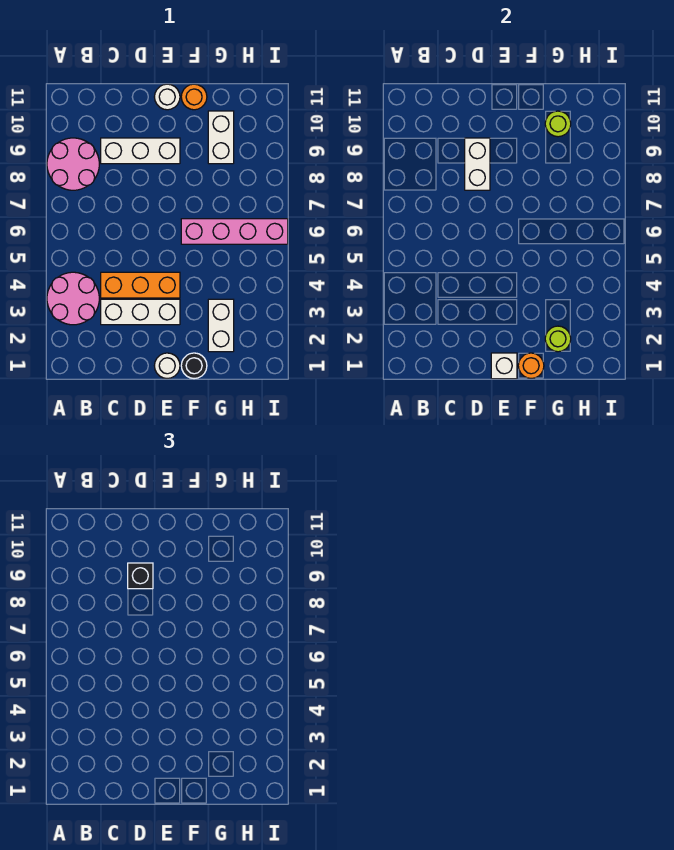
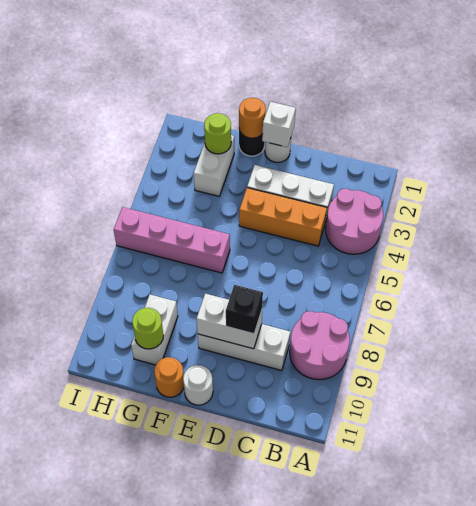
white 1x2 brick [465,138,490,190] -> white 1x2 brick turned to [197,294,262,349]

